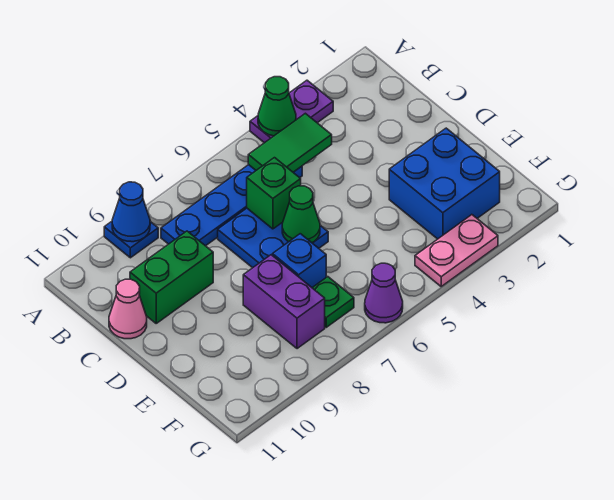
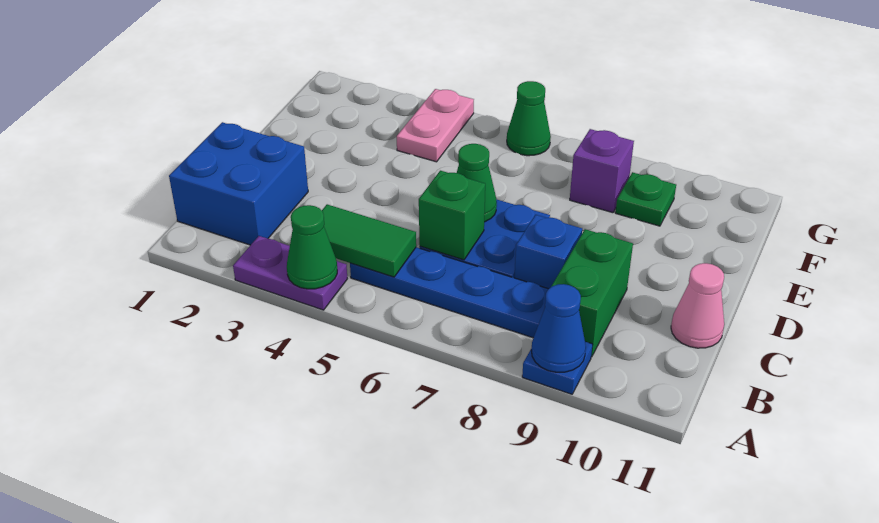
green 1x2 brick [130,231,213,323] -> green 1x2 brick turned to [551,229,633,357]
blue 2x2 brick [389,128,500,239] -> blue 2x2 brick moved to [169,122,308,245]
blue 1x1 brick [273,234,326,287] -> blue 1x1 brick moved to [514,215,582,289]
purple 1x2 brick [243,255,325,349] -> purple 1x1 brick [570,129,634,213]
green 1x1 plate [312,277,354,327] -> green 1x1 plate moved to [615,172,676,226]
pink 1x2 plate [415,215,498,286] -> pink 1x2 plate turned to [397,89,474,162]
purple 1x1 cone [365,263,403,323] -> green 1x1 cone [507,81,551,156]

